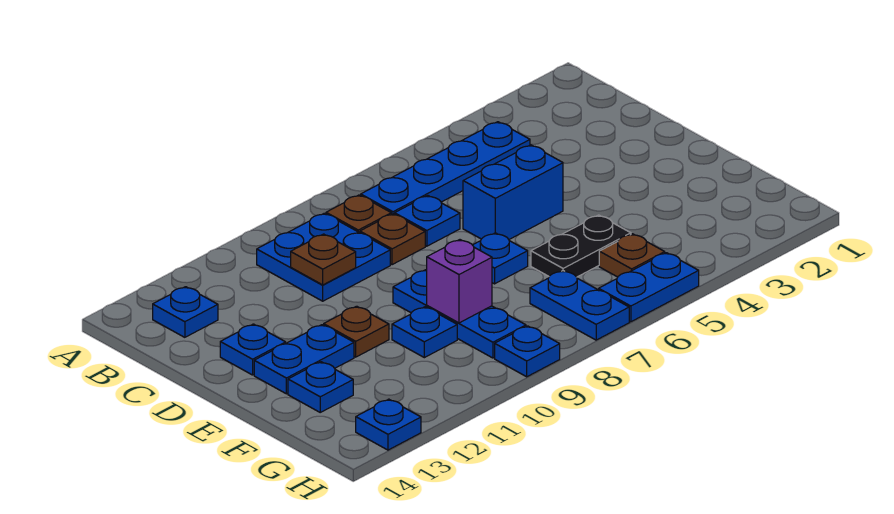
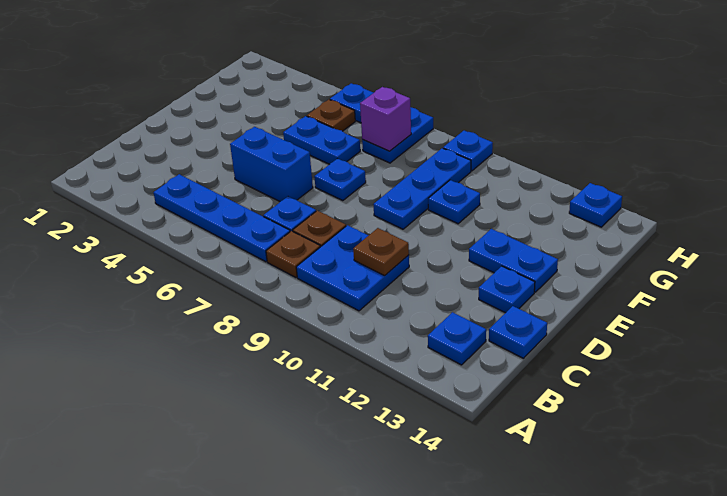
brown 1x1 plate [324,306,389,357] -> none
black 1x2 plate [531,215,631,277] -> blue 1x2 plate [283,116,360,164]
purple 1x1 brick [427,240,492,323] -> purple 1x1 brick moved to [360,87,411,151]
blue 1x1 plate [288,362,353,412] -> blue 1x1 plate moved to [489,306,547,358]

